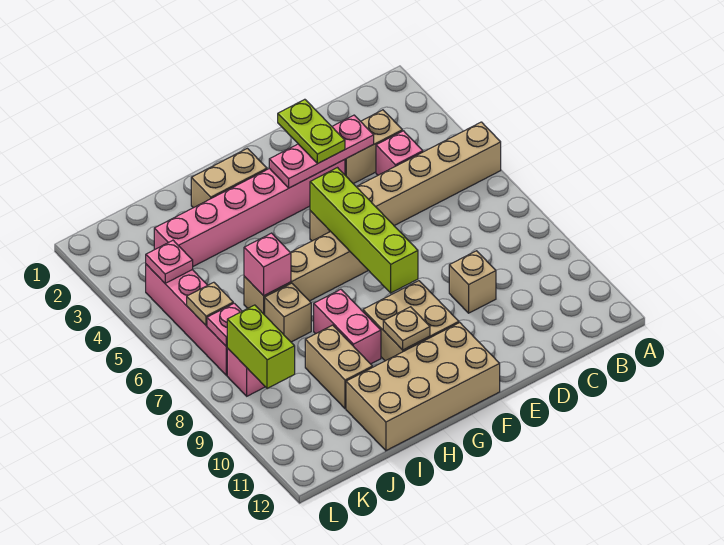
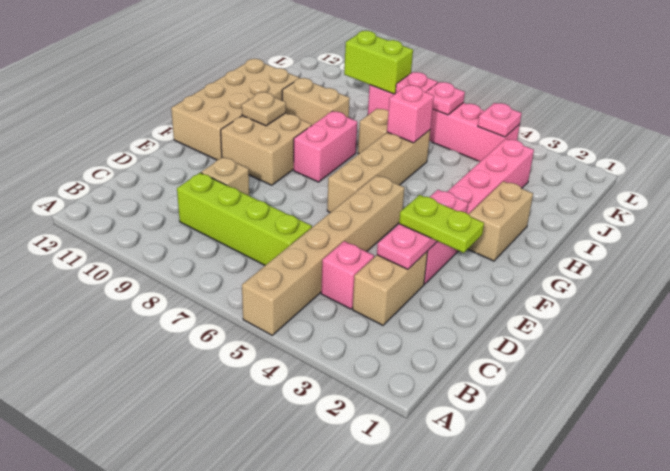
lime 1x4 brick [310,168,418,293] -> lime 1x4 brick moved to [177,173,312,265]
pink 1x2 brick [314,289,381,364] -> pink 1x2 brick turned to [294,111,357,182]
tan 1x1 plate [187,282,233,325] -> pink 1x1 plate [426,82,465,115]

